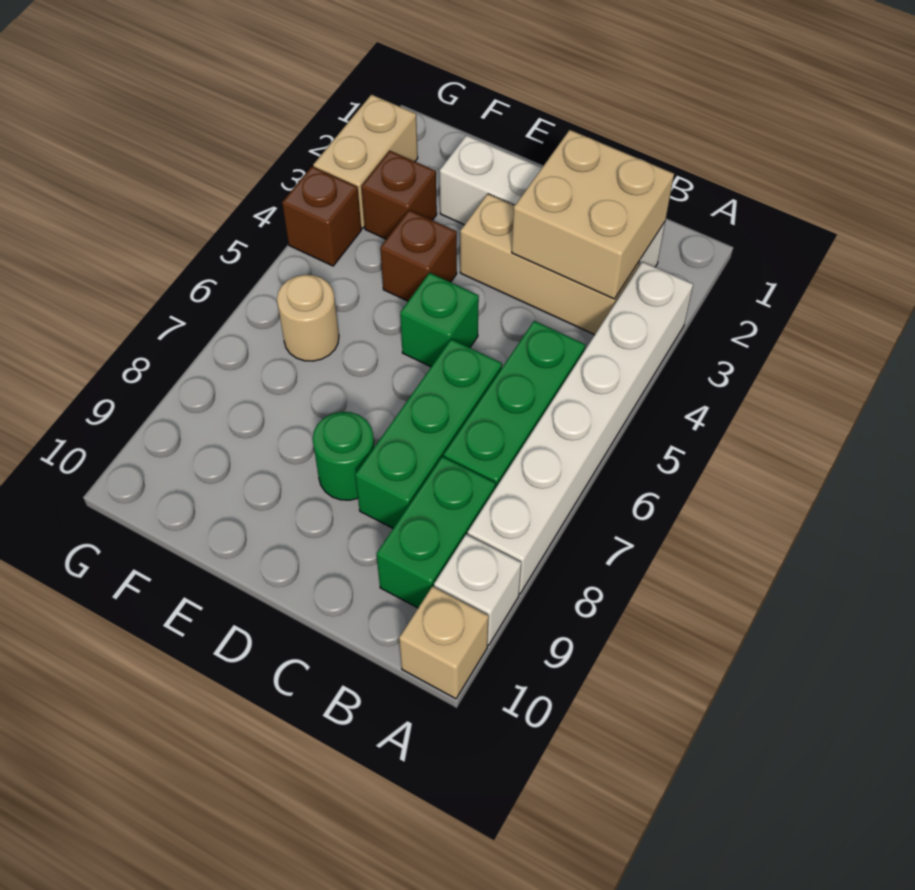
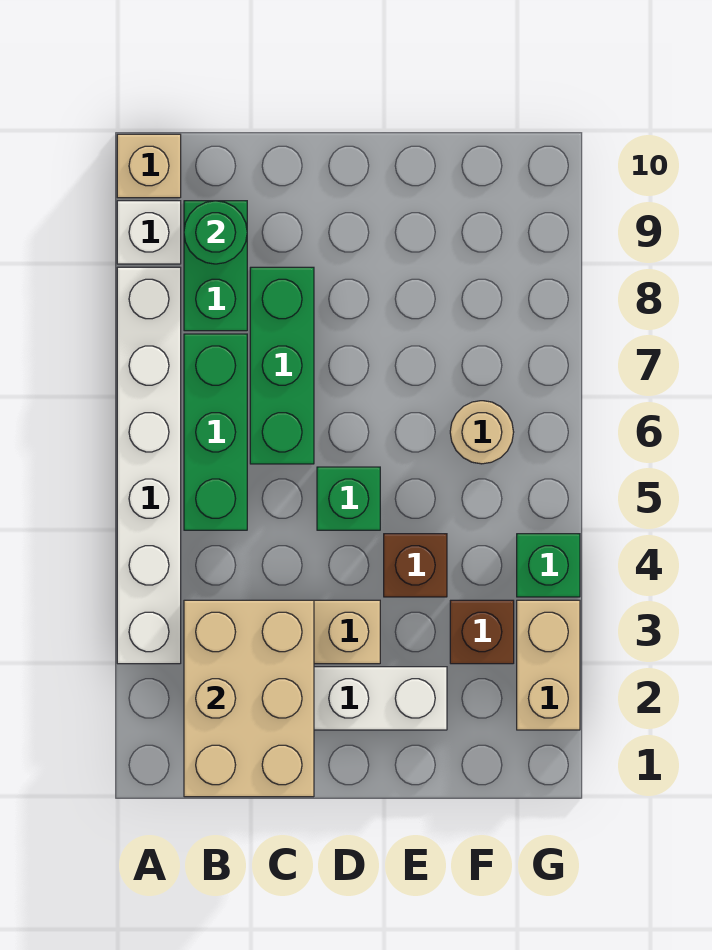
tan 2x2 brick [512,130,674,299] -> tan 2x3 brick [184,600,314,797]
green 1x1 round brick [313,412,374,500] -> green 1x1 round brick moved to [184,201,247,264]
brown 1x1 brick [282,166,361,266] -> green 1x1 brick [517,534,580,597]

